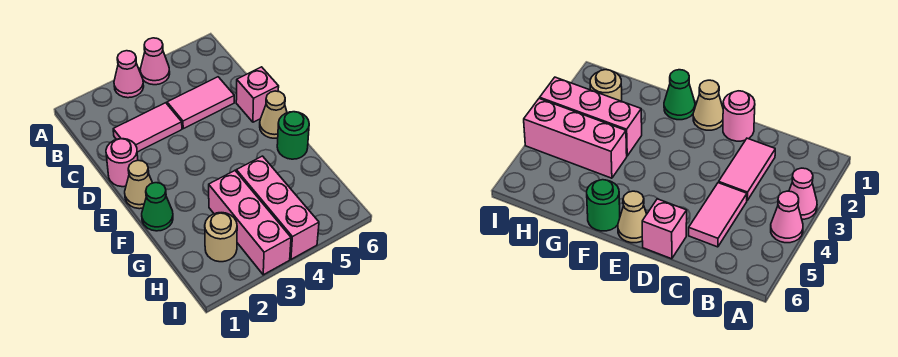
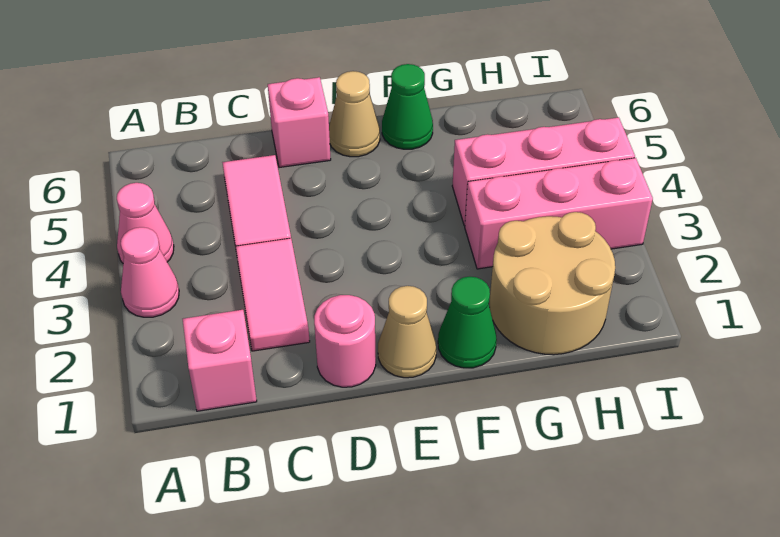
none -> pink 1x1 brick [183,310,257,411]
green 1x1 round brick [277,112,309,159] -> green 1x1 cone [382,64,433,149]
tan 1x1 round brick [205,213,237,262] -> tan 2x2 round brick [490,212,615,355]

